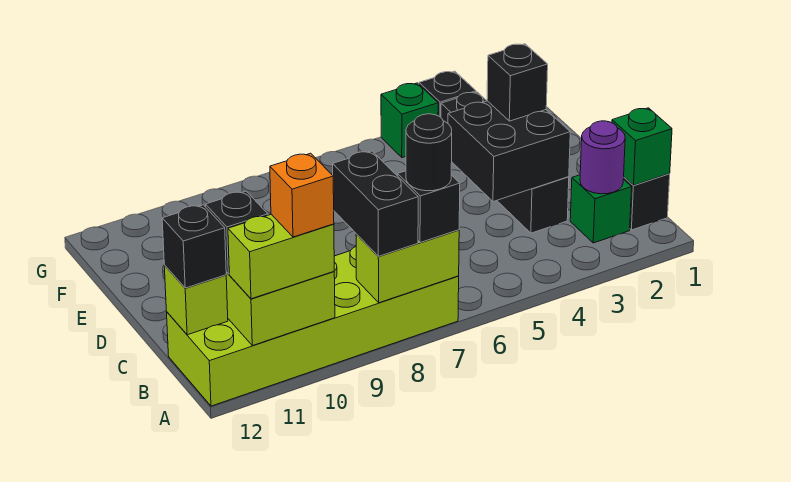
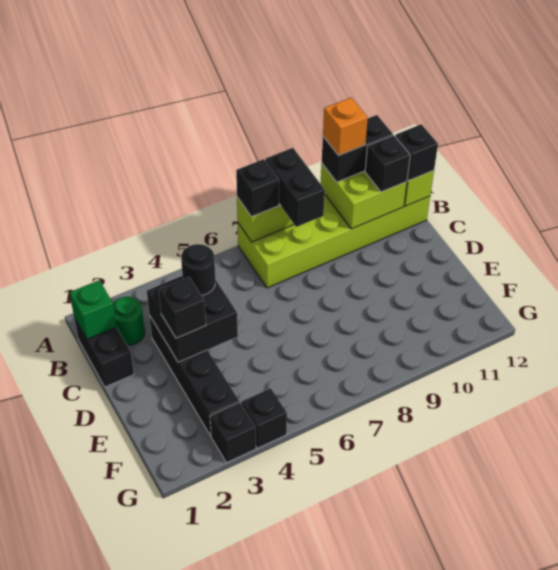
black 1x1 round brick [406,114,452,191] -> black 1x1 round brick moved to [181,244,215,295]
lime 1x2 brick [228,214,334,299] -> black 1x2 brick [322,115,393,182]
green 1x1 brick [570,175,632,243] -> green 1x1 round brick [113,297,145,345]
purple 1x1 round brick [580,121,625,194] -> none
green 1x1 brick [381,83,438,158] -> black 1x1 brick [242,388,287,448]

